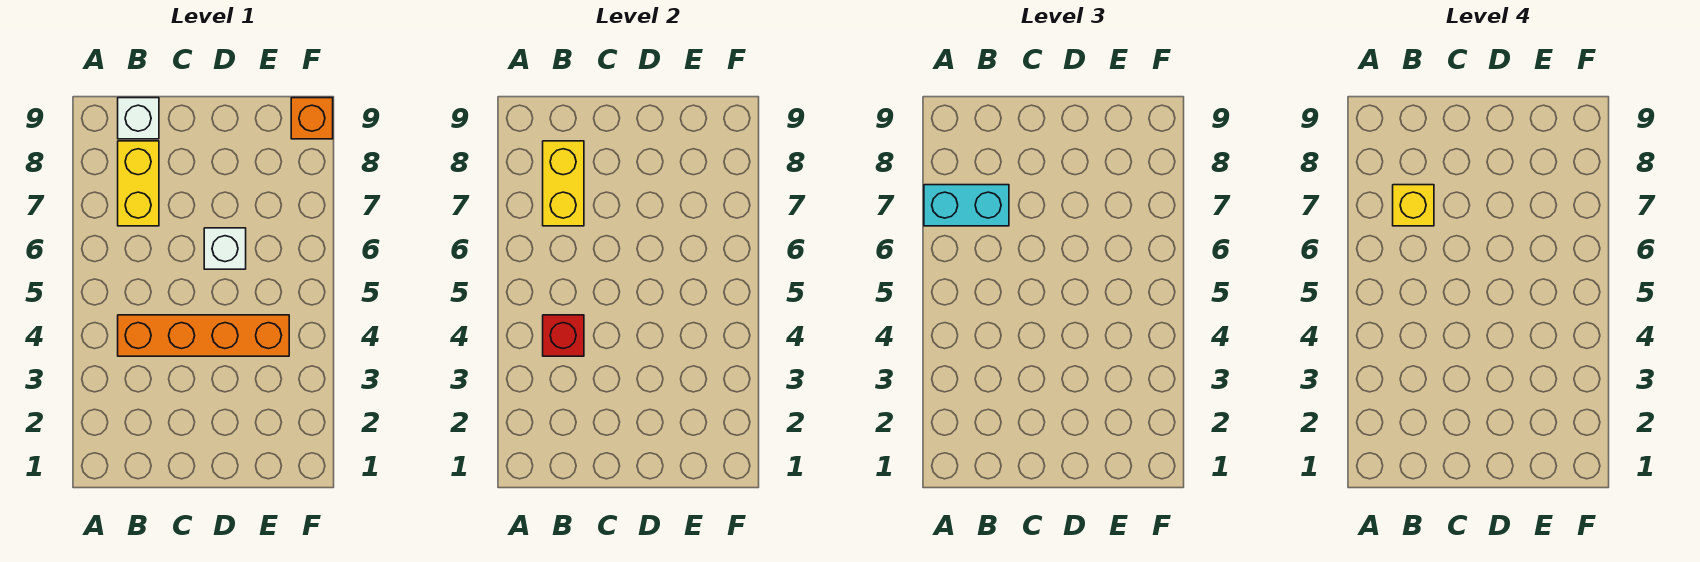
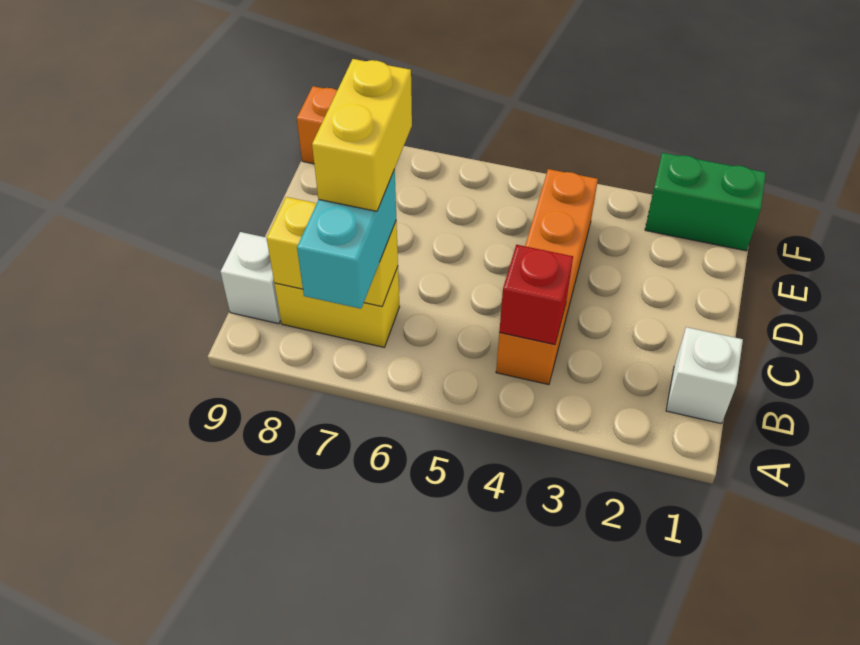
yellow 1x1 brick [1393,185,1434,226] -> yellow 1x2 brick [312,59,412,211]
white 1x1 brick [204,228,246,269] -> white 1x1 brick moved to [666,327,743,424]
none -> green 1x2 brick [645,153,766,251]

